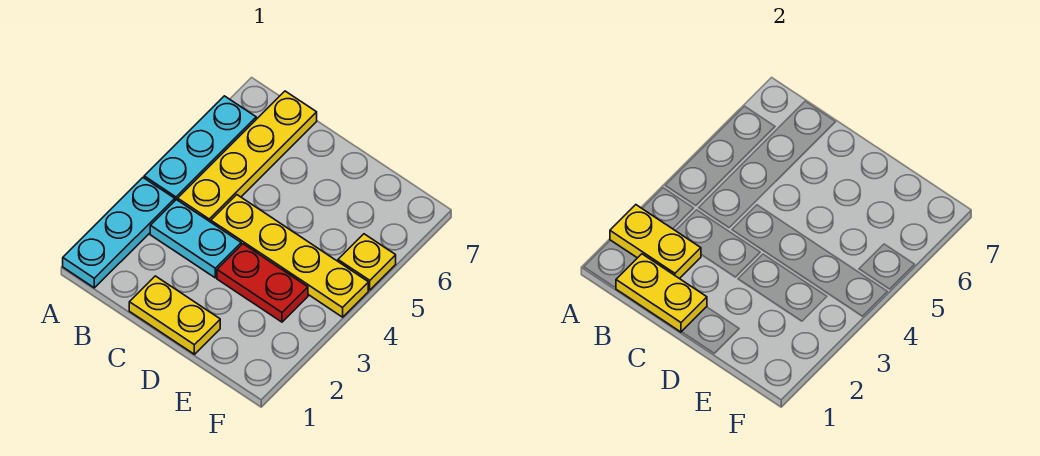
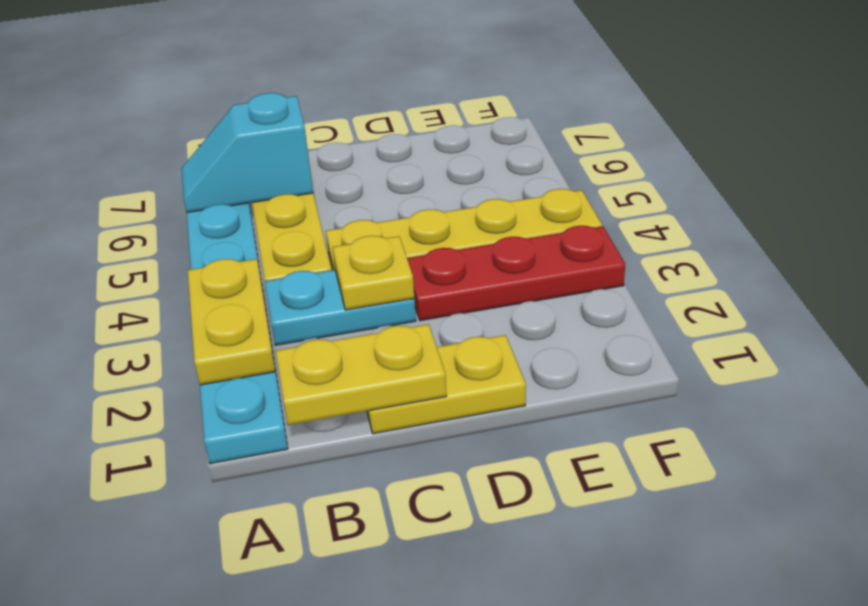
yellow 1x2 plate [610,205,701,279] -> yellow 1x2 plate turned to [188,259,275,385]
none -> cyan 1x2 slope [181,93,313,213]
red 1x2 plate [217,244,308,322] -> red 1x3 plate [407,226,625,321]
yellow 1x1 plate [338,234,396,290] -> yellow 1x1 plate moved to [333,236,415,310]

